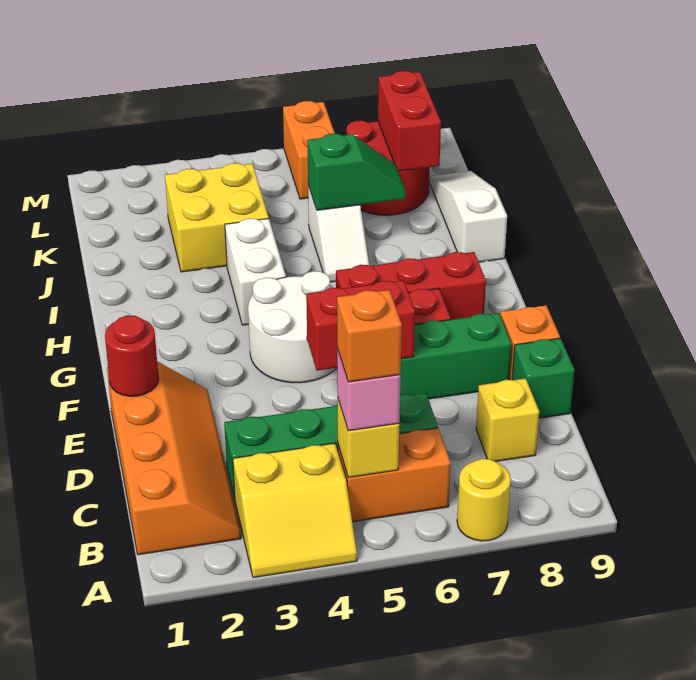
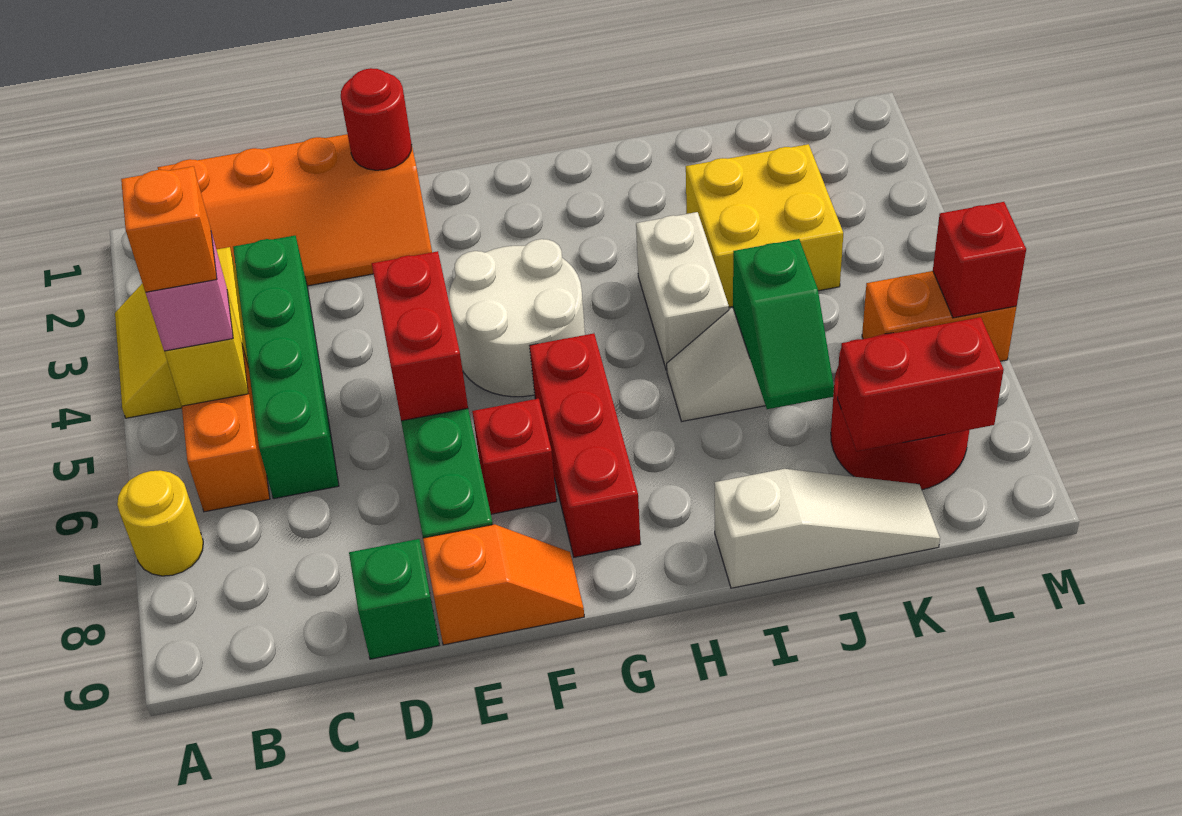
yellow 1x1 brick [476,378,539,462] -> none
white 1x2 brick [225,218,286,325] -> white 1x2 brick turned to [636,212,729,370]
none -> red 1x1 brick [933,202,1026,318]

